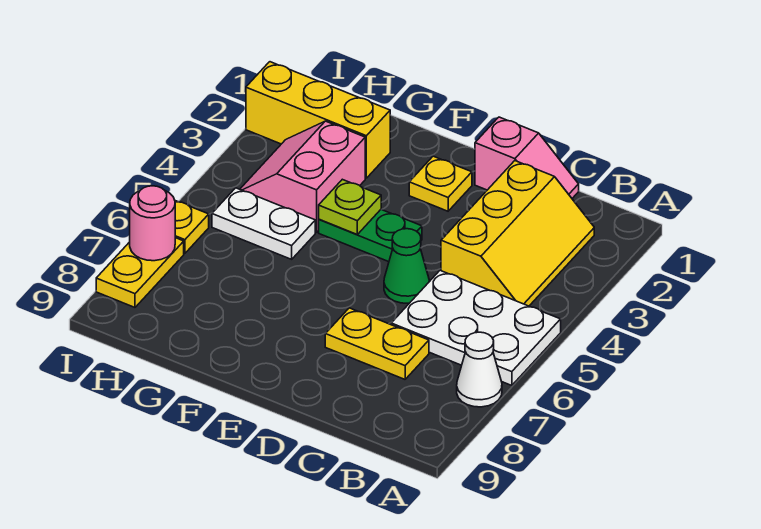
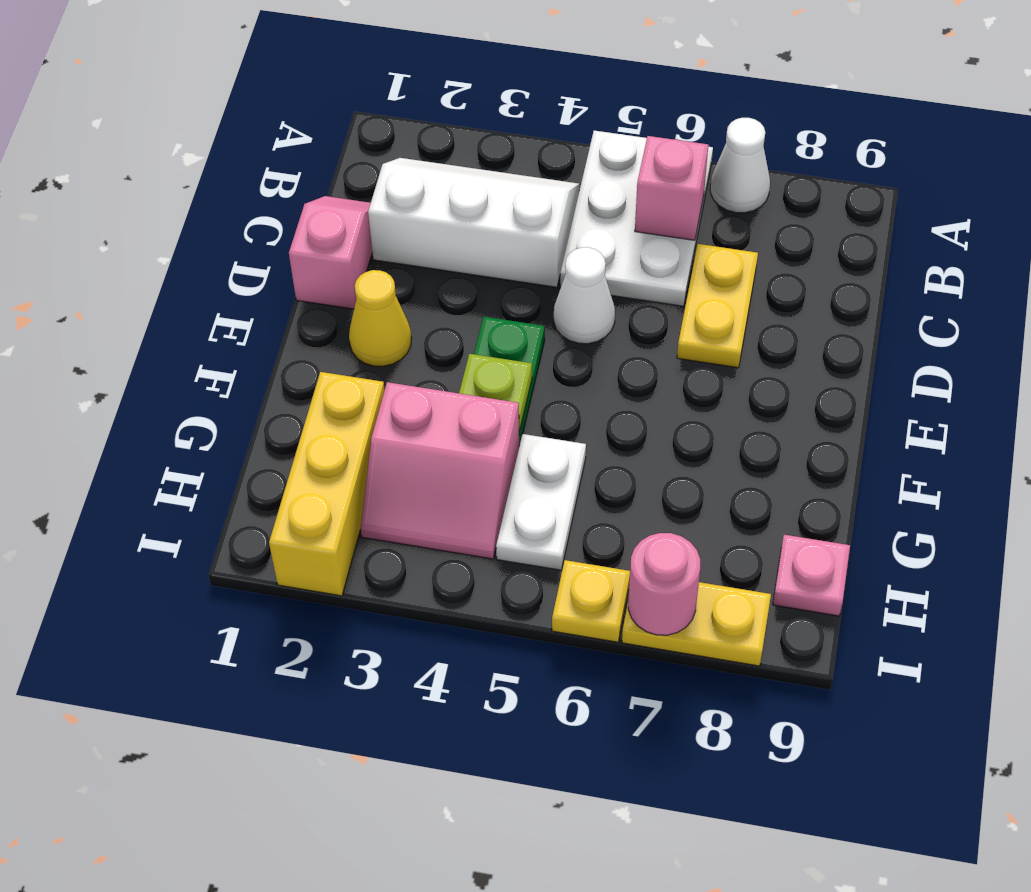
yellow 2x3 slope [441,161,594,306] -> white 2x3 slope [368,158,580,287]
none -> pink 1x1 brick [635,136,708,240]
green 1x1 cone [384,229,429,303] -> white 1x1 cone [554,247,615,344]
yellow 1x1 plate [409,156,472,211] -> yellow 1x1 cone [349,270,411,366]
none -> pink 1x1 plate [773,535,850,616]

